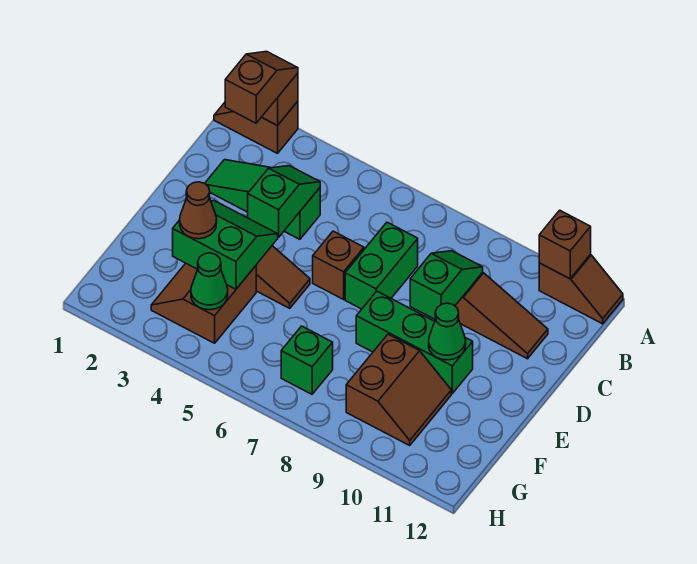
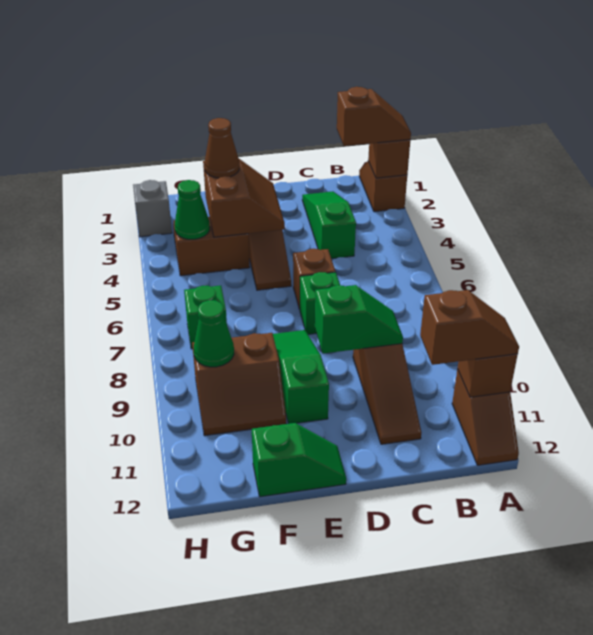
none -> brown 1x2 slope [420,290,519,365]
green 1x2 slope [248,166,320,237] -> green 1x2 slope moved to [252,423,346,497]
green 1x2 brick [345,222,418,309] -> green 1x1 brick [300,272,340,334]
green 2x2 slope [173,201,278,289] -> brown 2x2 slope [203,159,285,237]
green 1x3 brick [356,291,473,393] -> green 1x3 slope [273,330,329,424]
green 1x1 cone [429,303,466,360] -> green 1x1 cone moved to [194,300,234,367]
none -> grey 1x1 brick [133,180,172,237]

